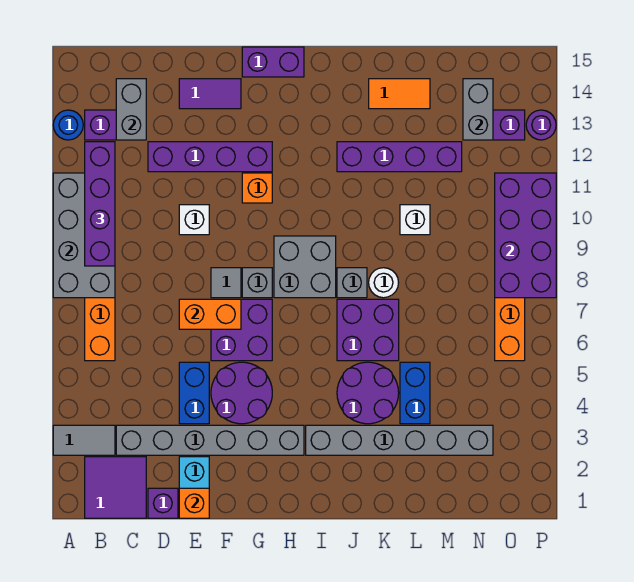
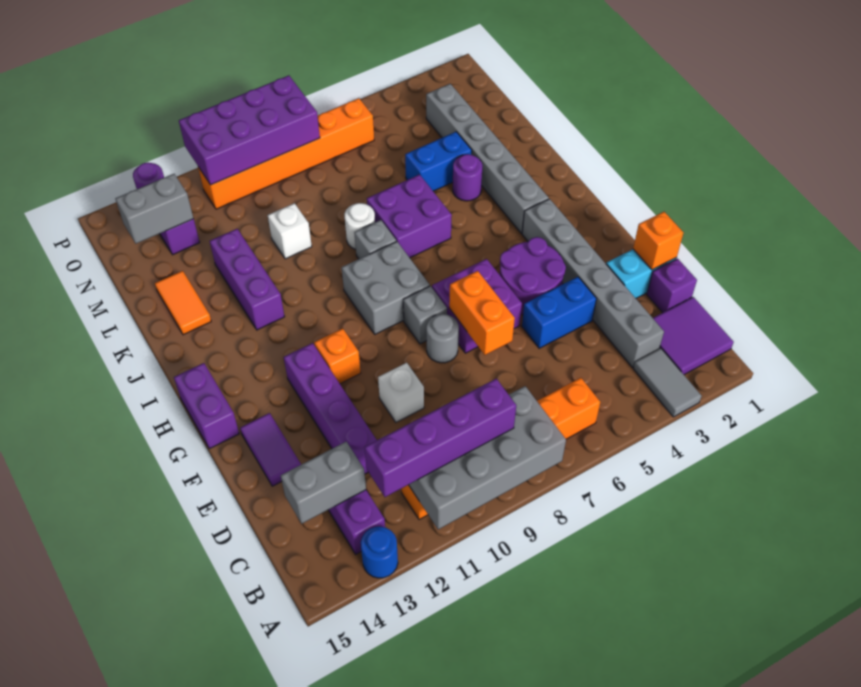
grey 1x1 tile [211,268,241,298] -> grey 1x1 round brick [426,314,459,363]
purple 2x2 round brick [337,362,399,424] -> purple 1x1 round brick [453,154,482,201]
purple 1x4 brick [337,142,462,172] -> purple 1x3 brick [210,229,285,330]

